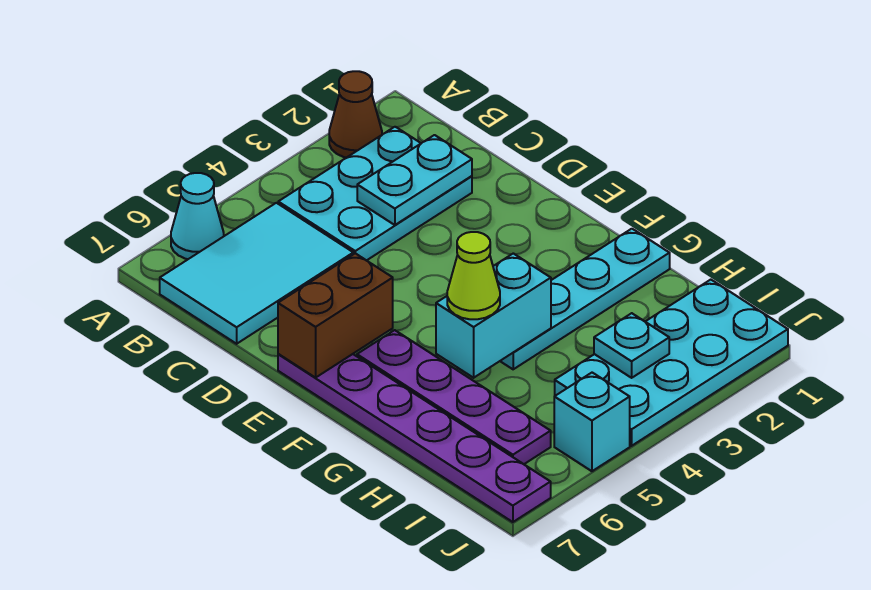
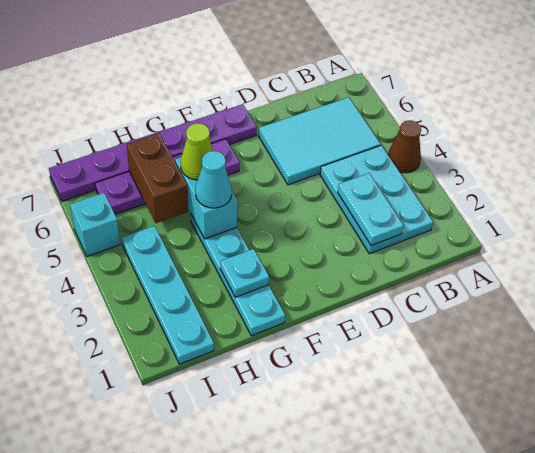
brown 1x1 cone [329,71,382,158] -> brown 1x1 cone moved to [388,120,421,173]
cyan 1x1 cone [171,173,224,259] -> cyan 1x1 cone moved to [195,151,232,208]
cyan 2x3 tile [160,203,353,344] -> cyan 2x3 tile turned to [259,97,381,185]
brown 1x2 brick [278,253,393,378] -> brown 1x2 brick moved to [127,133,188,223]
cyan 2x4 plate [555,280,788,446] -> cyan 1x4 plate [122,226,214,364]
cyan 1x1 plate [594,313,669,378] -> cyan 1x1 plate moved to [220,249,269,297]

